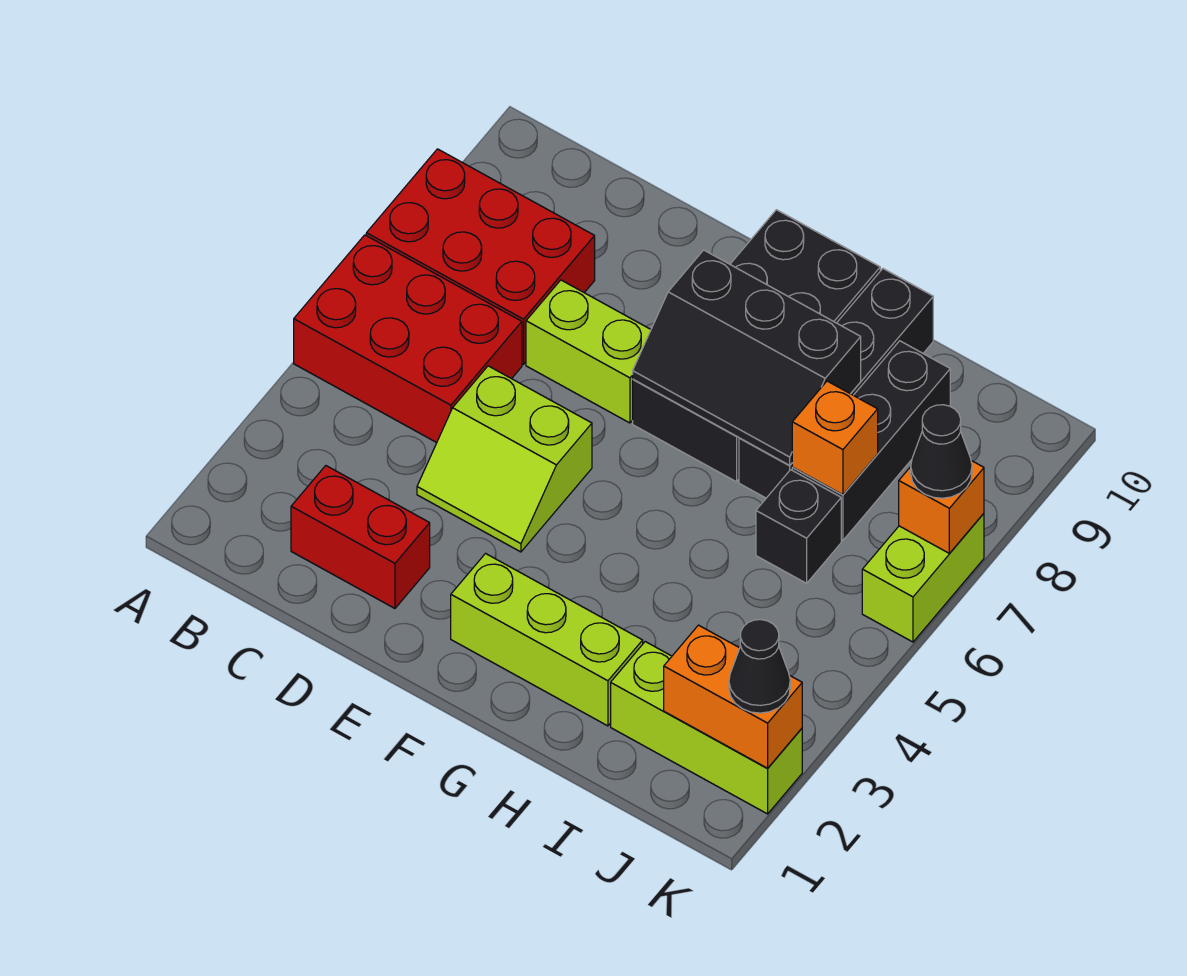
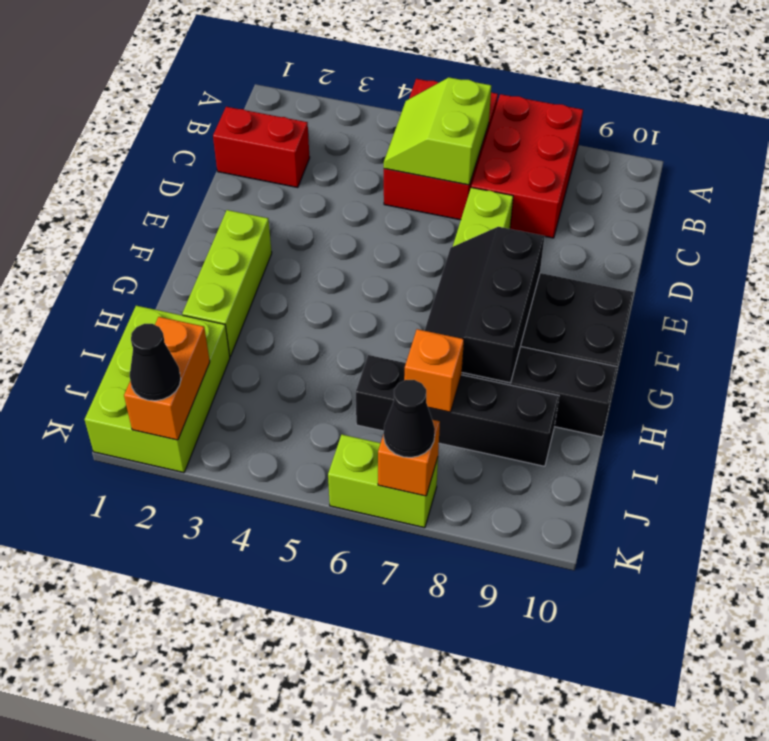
red 1x2 brick [291,466,430,608] -> red 1x2 brick turned to [213,107,310,188]
lime 2x2 slope [417,366,592,552] -> lime 2x2 slope moved to [384,78,491,185]
lime 1x3 brick [611,642,802,814] -> lime 2x3 brick [85,306,230,473]

